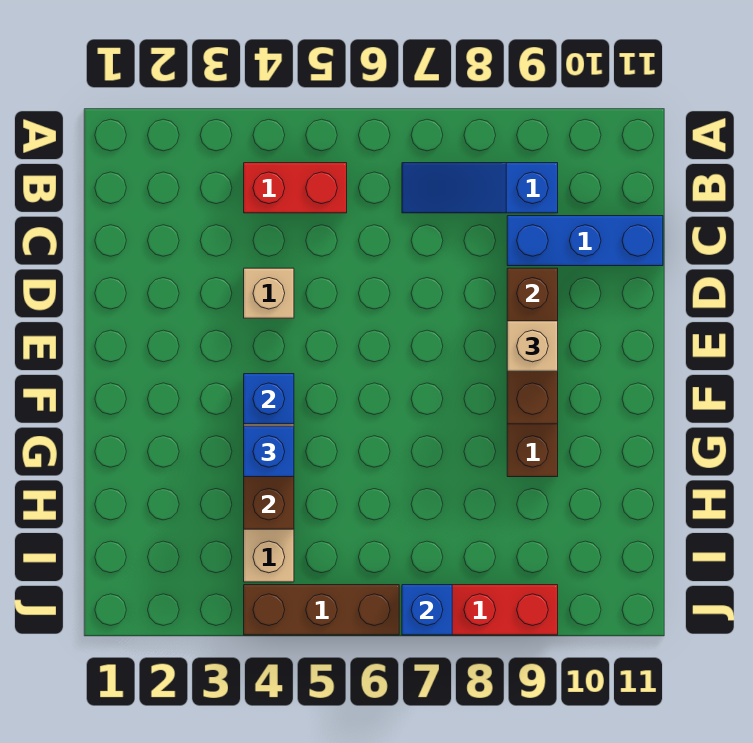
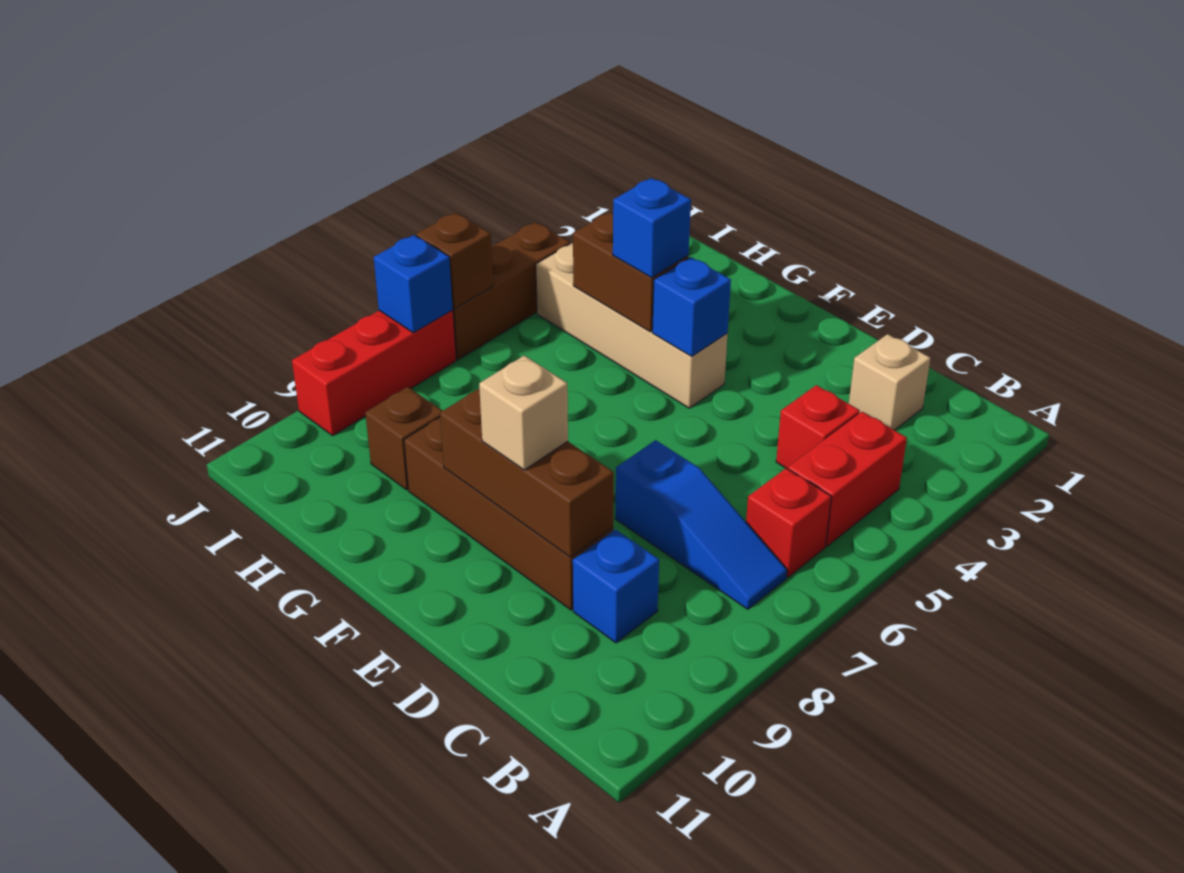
none -> red 1x1 brick [746,468,831,577]
blue 1x3 slope [402,163,558,213] -> blue 1x3 slope turned to [615,440,787,609]
none -> red 1x1 brick [776,385,860,469]
blue 1x3 brick [507,216,663,266] -> blue 1x1 brick [573,529,659,643]
tan 1x1 brick [244,268,294,318] -> tan 1x1 brick moved to [849,334,930,430]
none -> brown 1x1 brick [365,387,442,490]
none -> brown 1x1 brick [416,212,493,308]

